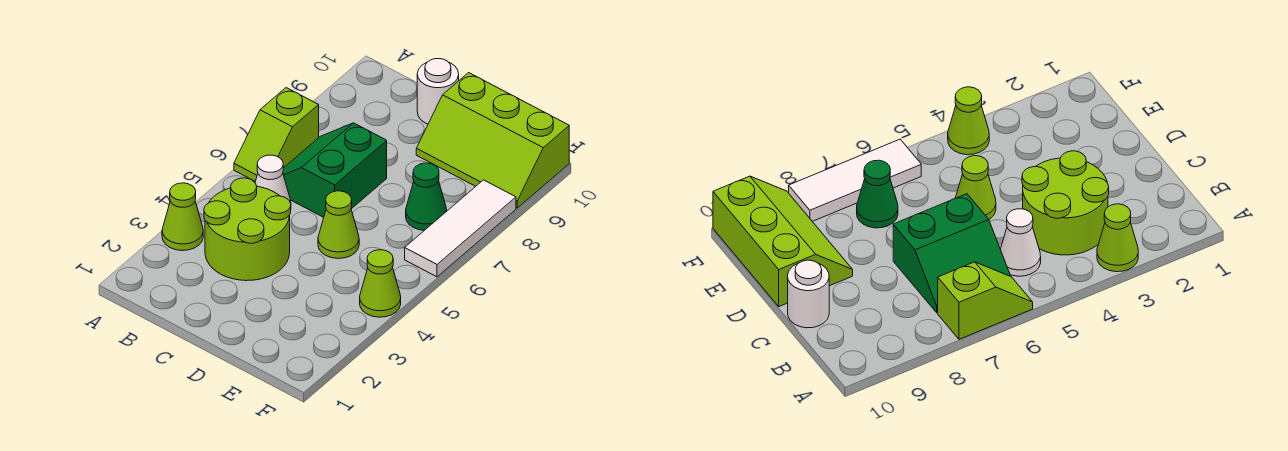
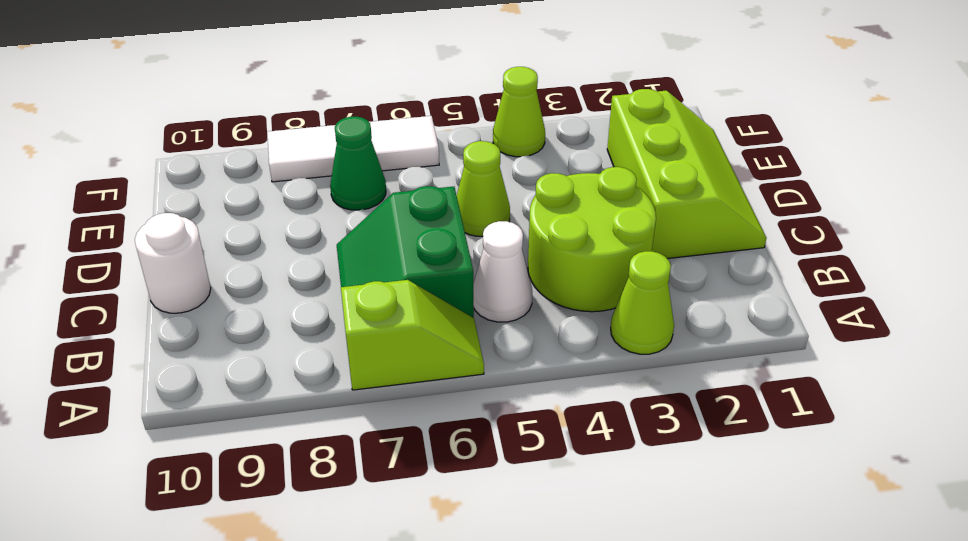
green 2x2 slope [283,123,387,217] -> green 2x2 slope turned to [337,186,474,318]
lime 2x3 slope [416,73,569,208] -> lime 2x3 slope moved to [607,89,766,259]

